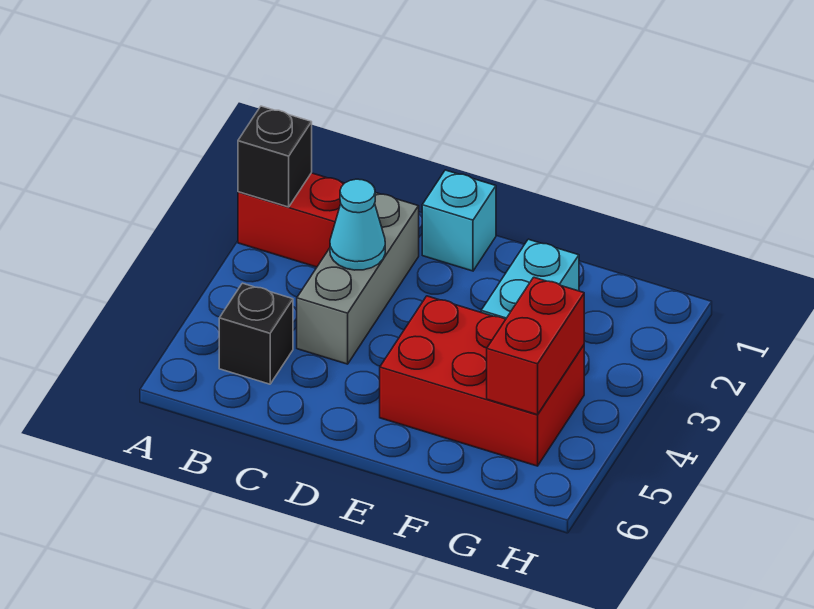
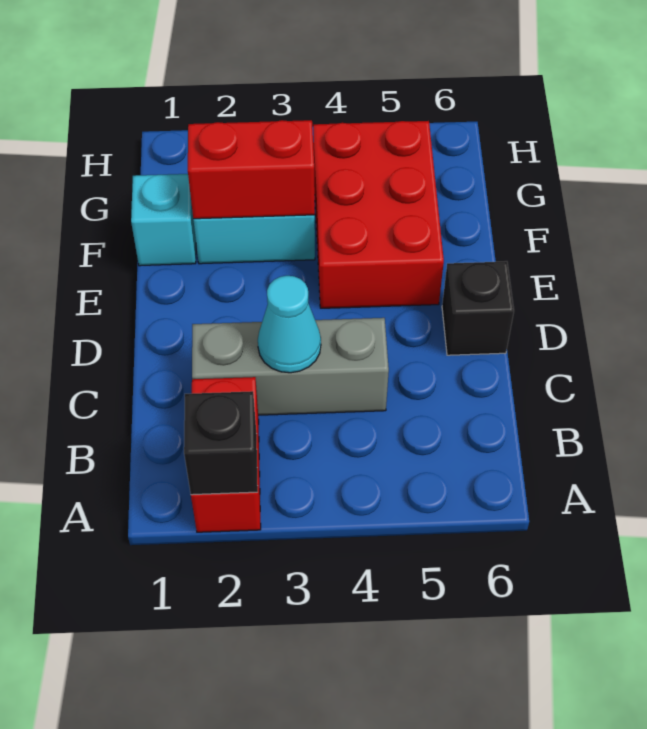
black 1x1 brick [219,283,293,384] -> black 1x1 brick moved to [442,261,514,355]
cyan 1x1 brick [422,170,496,271] -> cyan 1x1 brick moved to [131,174,196,266]
red 1x2 brick [487,277,584,415] -> red 1x2 brick moved to [188,120,315,219]

